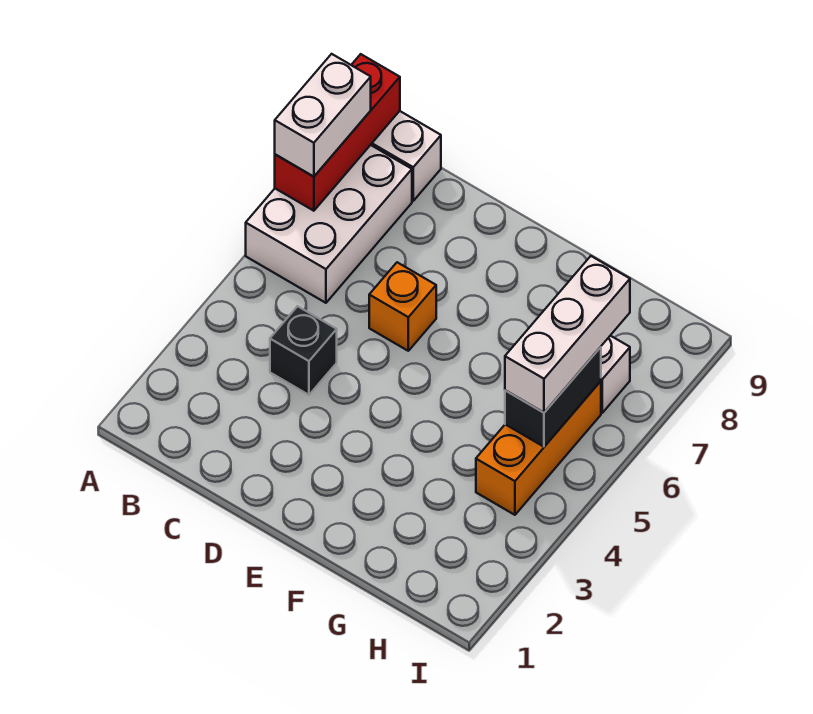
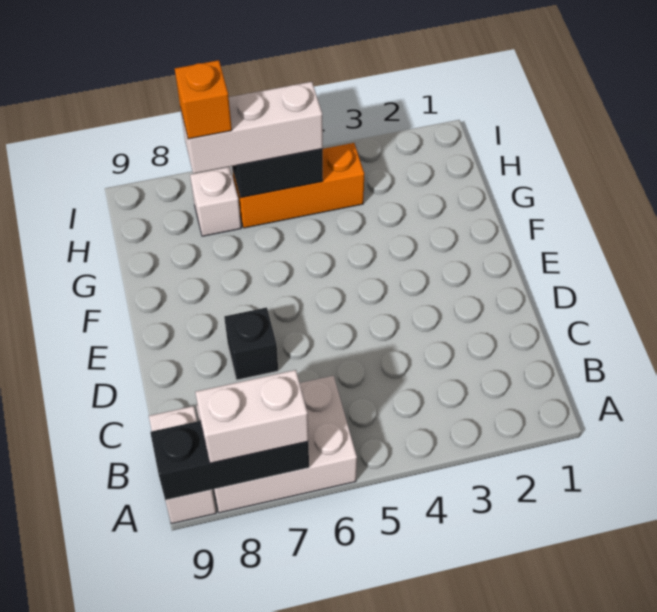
red 1x3 brick [275,54,400,211] -> black 1x3 brick [150,421,309,500]
black 1x1 brick [270,306,337,395] -> black 1x1 brick moved to [224,307,278,380]
orange 1x1 brick [369,262,436,351] -> orange 1x1 brick moved to [175,60,232,139]

